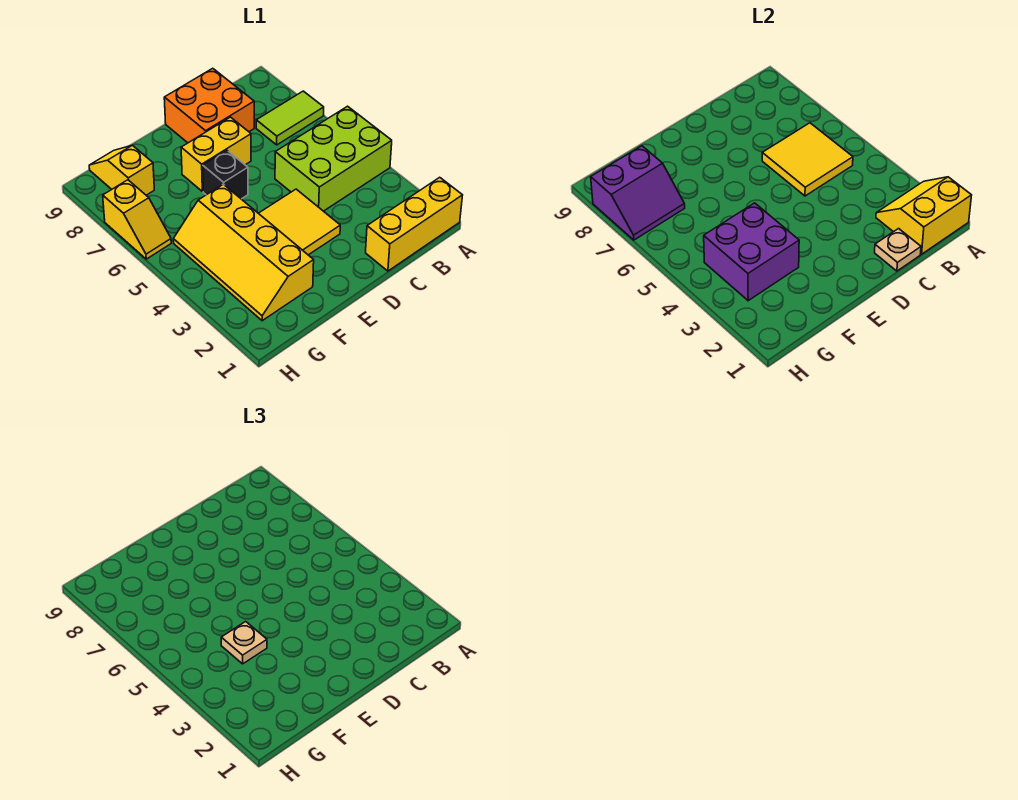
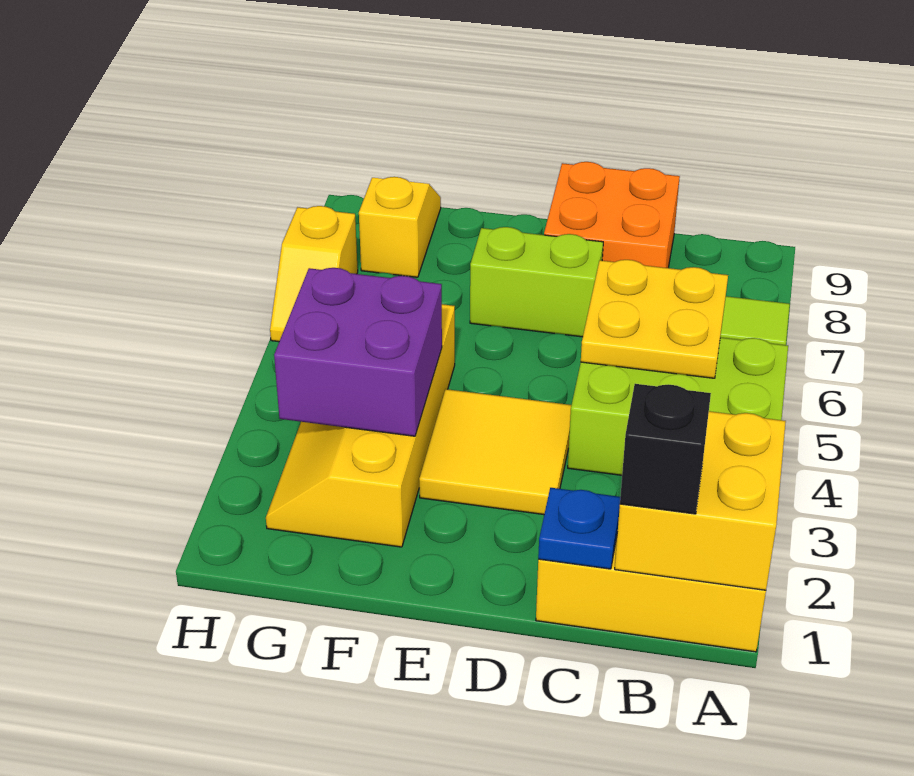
yellow 2x2 slope [876,177,972,254] -> yellow 2x2 brick [615,411,786,590]
yellow 2x2 tile [762,123,853,196] -> yellow 2x2 plate [581,260,728,378]
tan 1x1 plate [875,229,921,271] -> blue 1x1 plate [538,488,620,569]
yellow 1x2 brick [181,117,251,191] -> lime 1x2 brick [470,227,603,337]
black 1x1 brick [203,150,248,199] -> black 1x1 brick moved to [620,384,711,514]
tan 1x1 plate [221,622,267,664] -> none
purple 2x2 slope [591,146,685,240] -> none

